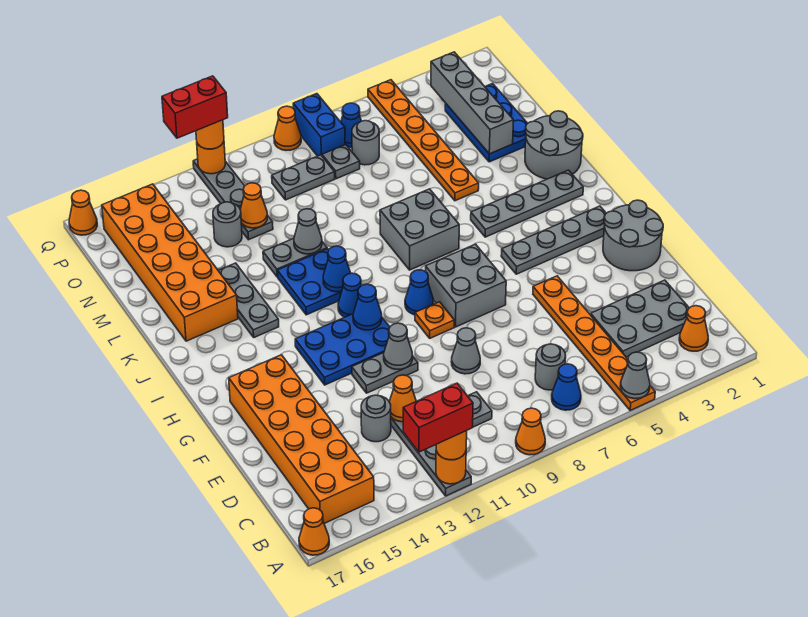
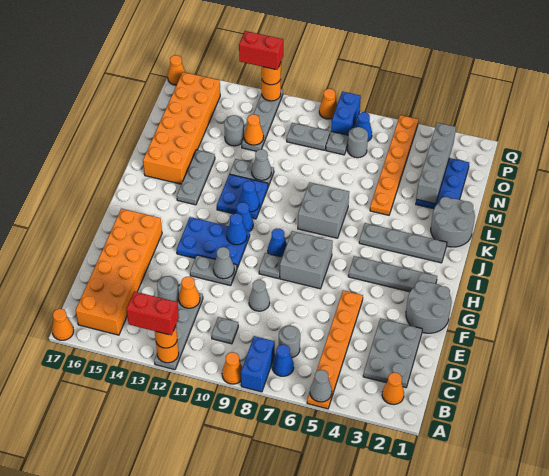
none -> blue 1x2 brick [241,336,275,392]
grey 2x3 plate [591,280,689,357] -> grey 2x3 plate turned to [363,318,422,388]
orange 1x1 plate [415,302,454,338] -> grey 1x1 plate [259,253,282,279]

